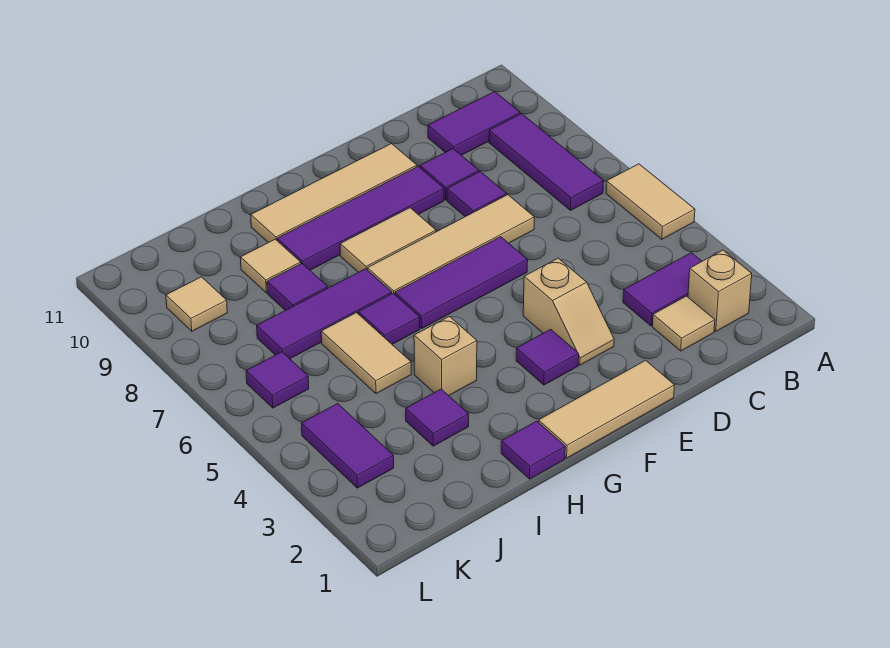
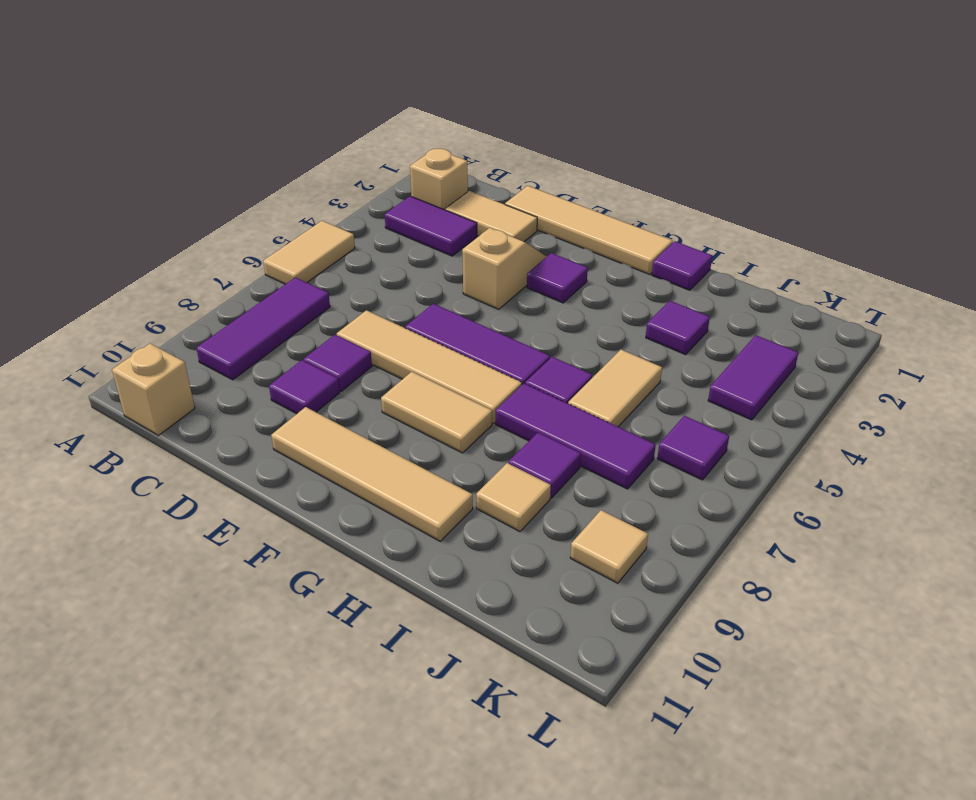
purple 1x2 tile [428,92,520,155] -> none
tan 1x1 tile [652,296,715,351] -> tan 1x2 tile [445,191,537,242]
tan 1x3 tile [538,360,674,458] -> tan 1x4 tile [505,186,673,274]
purple 1x4 tile [277,166,444,270] -> none
tan 1x1 brick [414,316,477,396] -> tan 1x1 brick moved to [112,344,195,435]

